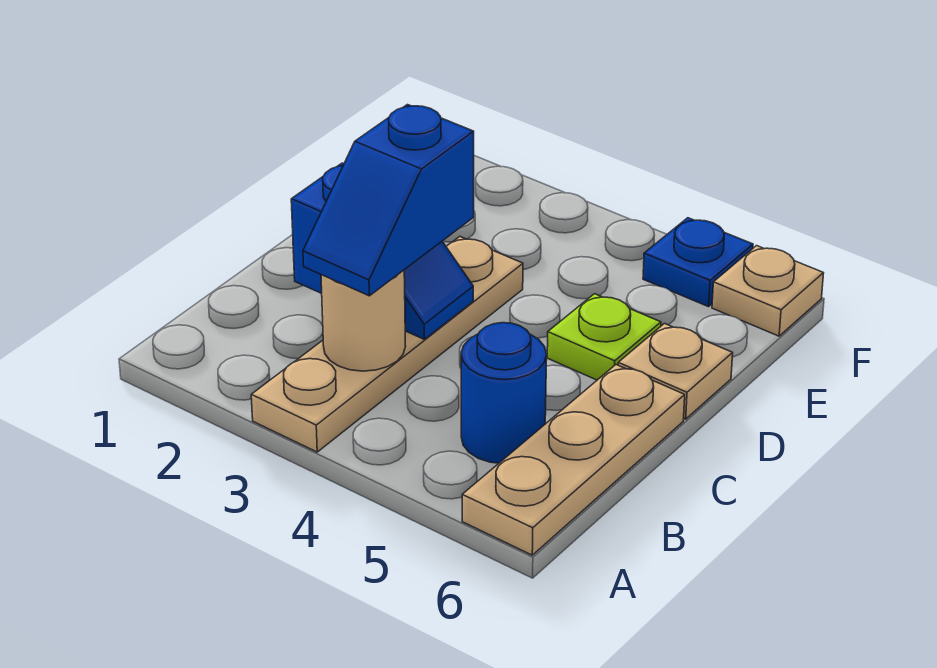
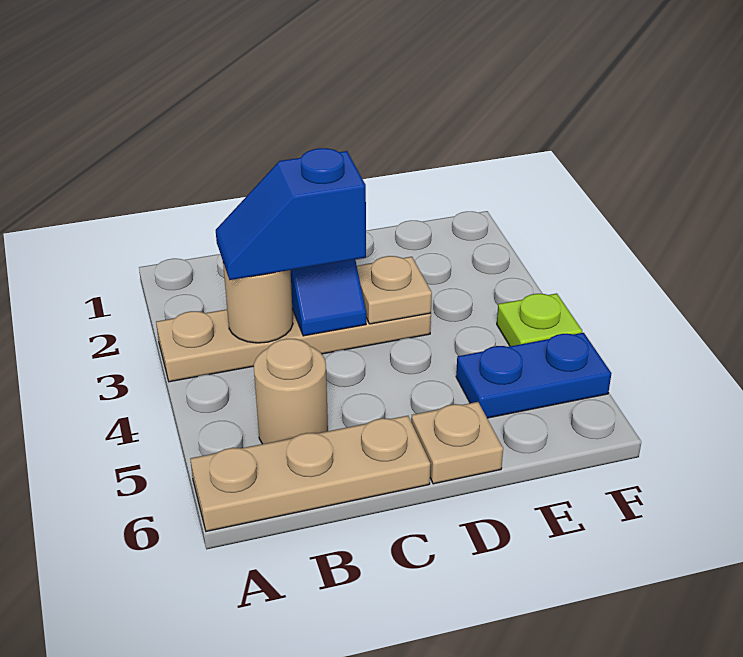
blue 1x1 round brick [461,323,547,463] -> tan 1x1 round brick [254,339,328,444]
lime 1x1 plate [547,294,661,380] -> lime 1x1 plate moved to [497,293,582,346]
blue 1x1 plate [643,218,753,307] -> blue 1x2 plate [456,333,612,418]
tan 1x1 plate [712,246,824,336] -> tan 1x1 plate moved to [357,256,432,324]

